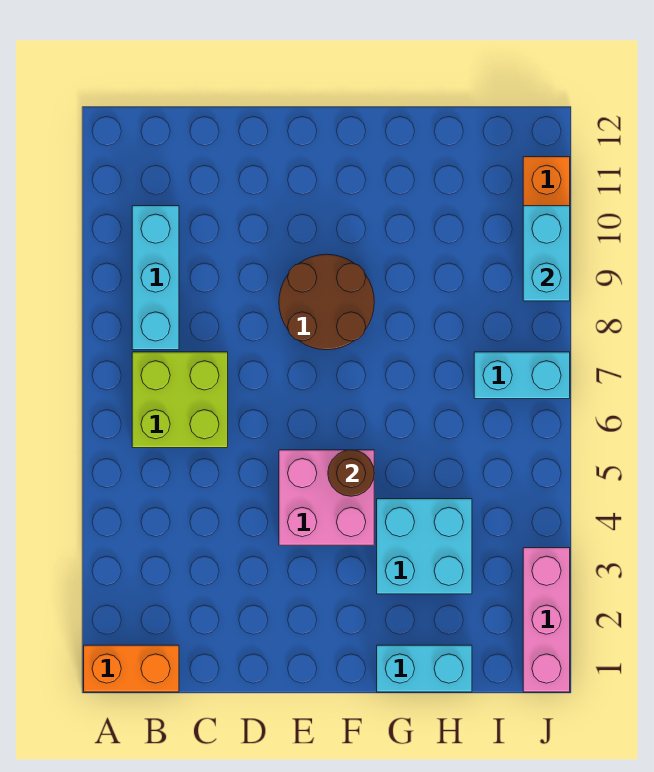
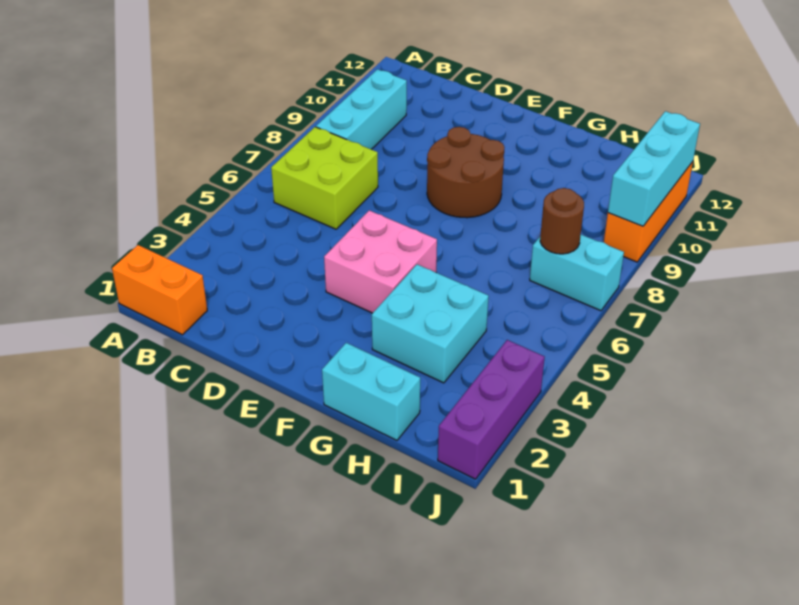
brown 1x1 round brick [328,450,374,496] -> brown 1x1 round brick moved to [540,188,584,254]
pink 1x3 brick [523,548,570,692] -> purple 1x3 brick [438,340,545,479]
cyan 1x2 brick [523,206,570,301] -> cyan 1x3 brick [608,111,700,226]

